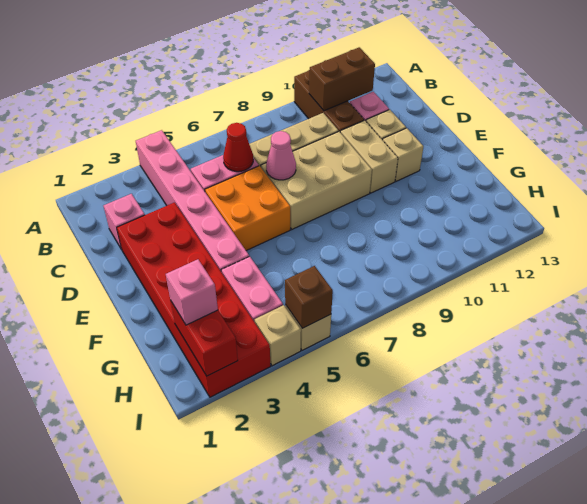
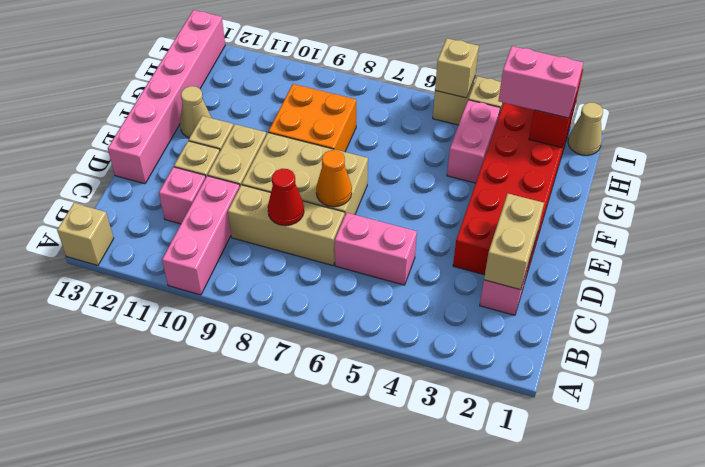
pink 1x6 brick [136,130,249,272] -> pink 1x6 brick moved to [108,10,225,184]
brown 1x3 brick [294,70,364,132] -> pink 1x3 brick [162,176,240,295]
none -> tan 1x1 brick [57,203,114,265]
brown 1x2 brick [309,47,375,111] -> none
none -> tan 1x2 brick [484,194,544,290]
red 1x1 cone [223,123,253,172] -> red 1x1 cone moved to [268,169,304,226]
orange 2x2 brick [205,166,290,251] -> orange 2x2 brick moved to [268,84,356,152]
pink 1x1 cone [266,131,296,180] -> orange 1x1 cone [316,150,352,207]
none -> tan 1x1 cone [180,86,211,138]
pink 1x1 brick [166,259,218,325] -> pink 1x2 brick [498,46,583,118]
none -> tan 1x1 cone [568,103,603,155]
brown 1x1 brick [285,266,333,328] -> tan 1x1 brick [435,38,479,98]

